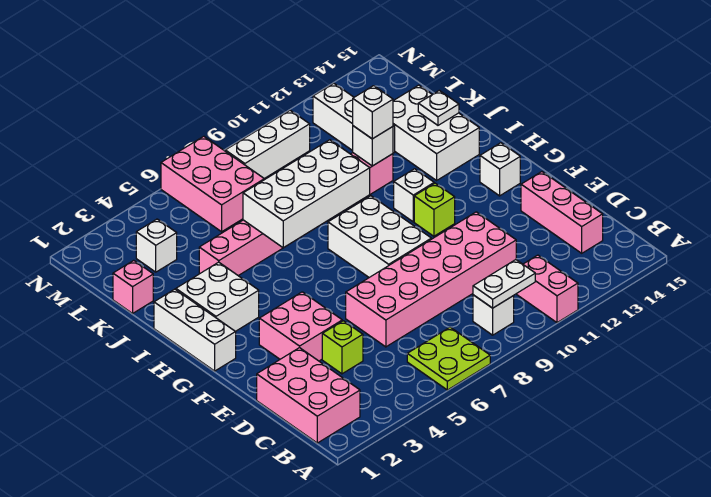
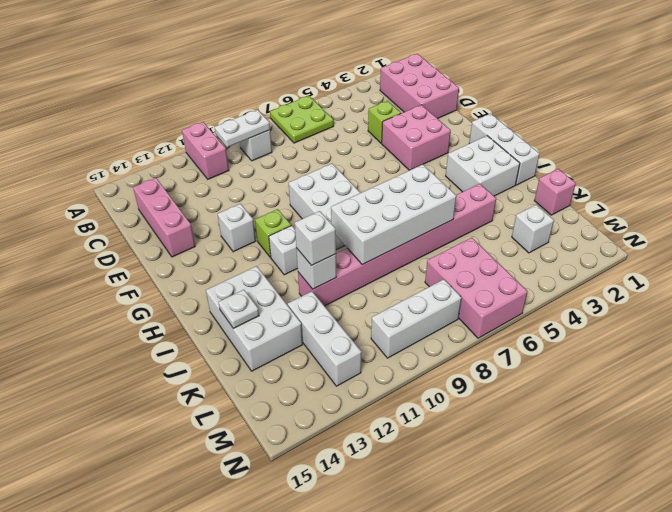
pink 2x6 brick [346,212,516,347] -> none
white 1x1 brick [480,143,520,196] -> white 1x1 brick moved to [218,204,256,252]

